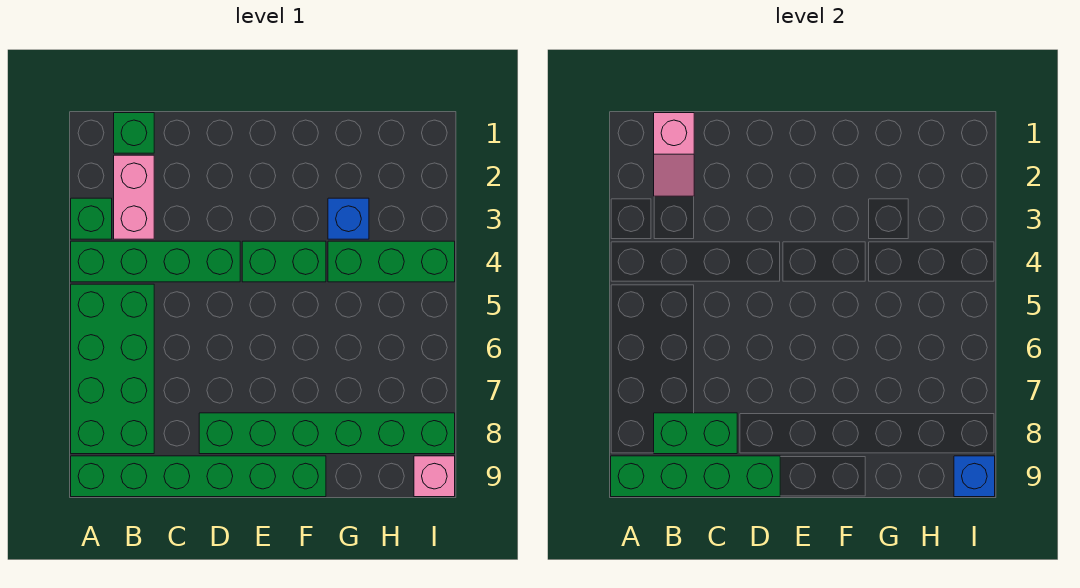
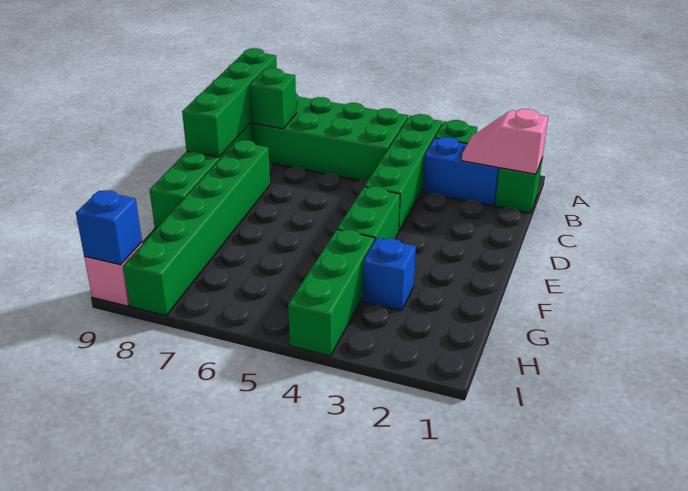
pink 1x2 brick [114,155,154,239] -> blue 1x2 brick [423,137,499,206]
green 1x2 brick [654,413,737,454] -> green 1x1 brick [250,68,296,129]

